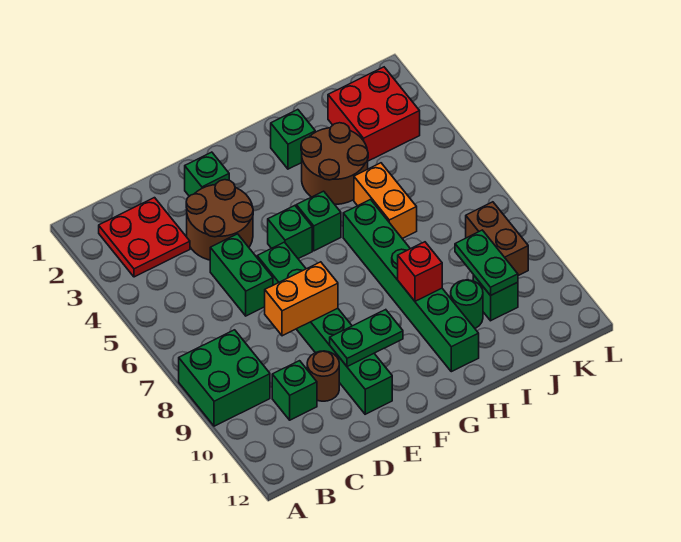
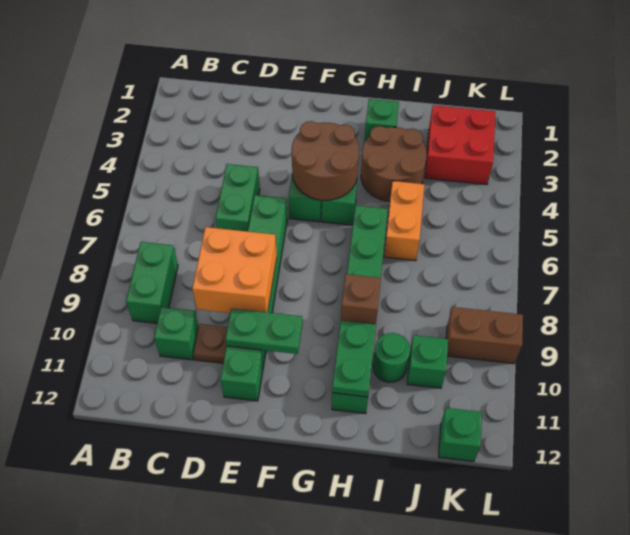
green 2x2 brick [179,330,270,426] -> green 1x2 brick [126,242,178,323]
red 2x2 plate [99,198,190,277] -> none
brown 2x2 round brick [186,180,253,260] -> brown 2x2 round brick moved to [292,121,359,200]
orange 1x2 brick [265,262,338,336] -> orange 2x2 brick [192,227,277,313]
brown 1x1 round brick [307,351,339,401] -> brown 1x1 plate [193,324,228,363]
green 1x1 brick [185,152,229,196] -> green 1x1 brick moved to [439,408,482,461]
red 1x1 brick [398,242,442,301] -> brown 1x1 brick [341,274,381,324]
green 1x2 plate [455,230,518,296] -> green 1x2 plate moved to [332,321,376,397]
brown 1x2 brick [466,202,528,276] -> brown 1x2 brick turned to [446,307,523,364]

